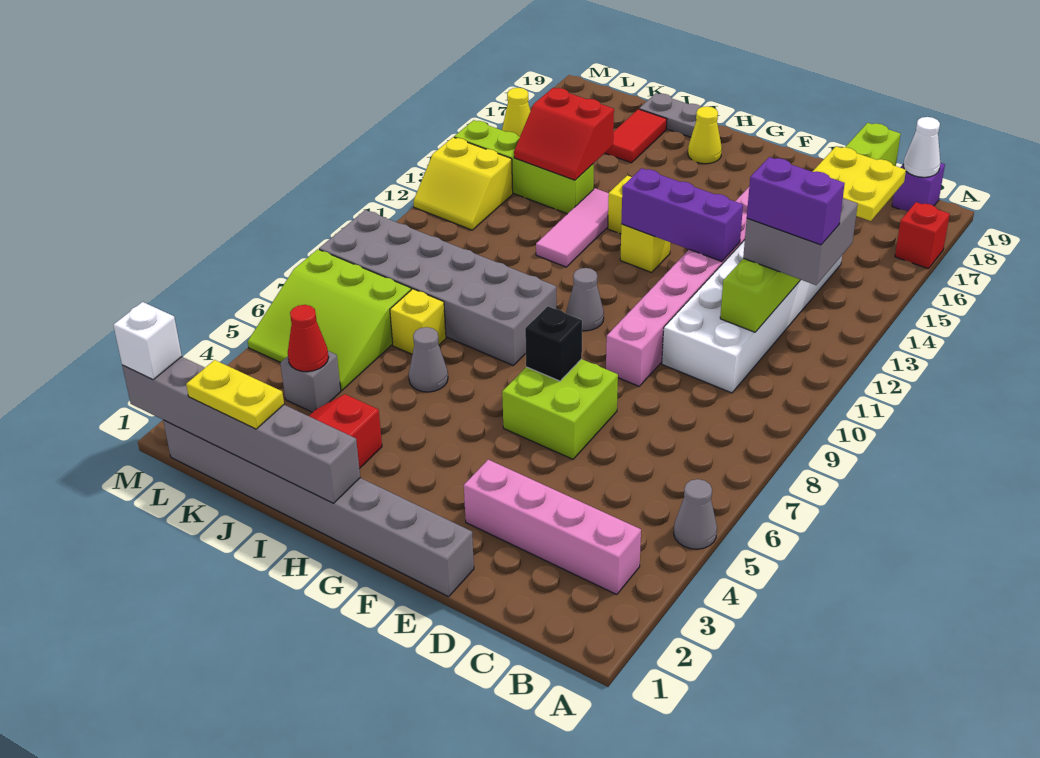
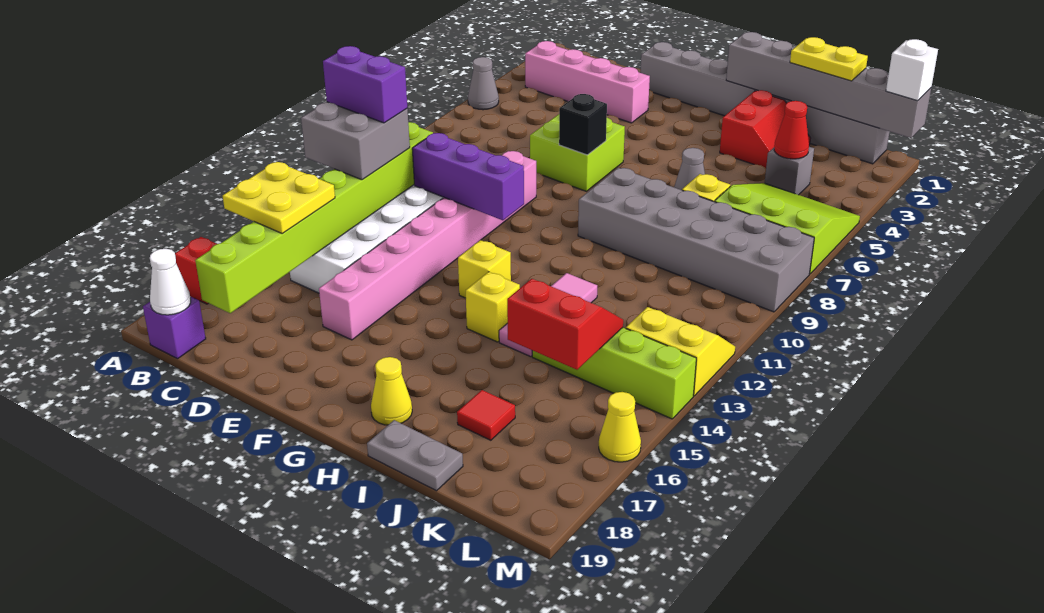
purple 1x3 brick [621,168,743,261] -> purple 1x3 brick moved to [412,133,524,220]
grey 1x1 cone [566,268,604,331] -> none
red 1x2 tile [605,109,667,163] -> red 1x1 tile [457,390,515,440]

